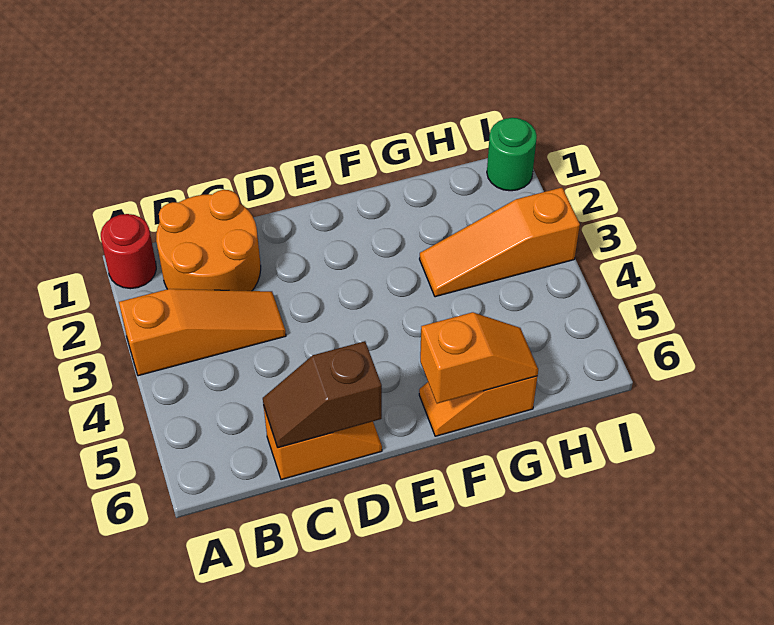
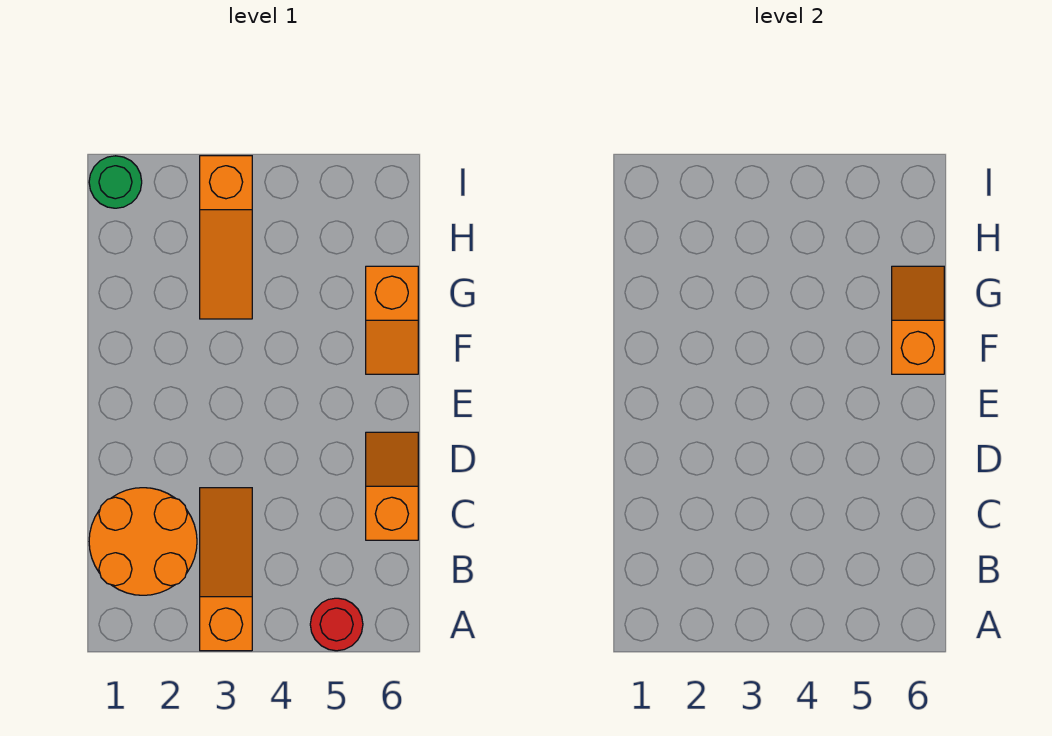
red 1x1 round brick [101,214,156,289] -> red 1x1 round brick moved to [310,598,363,651]
brown 1x2 slope [263,341,382,448] -> none

